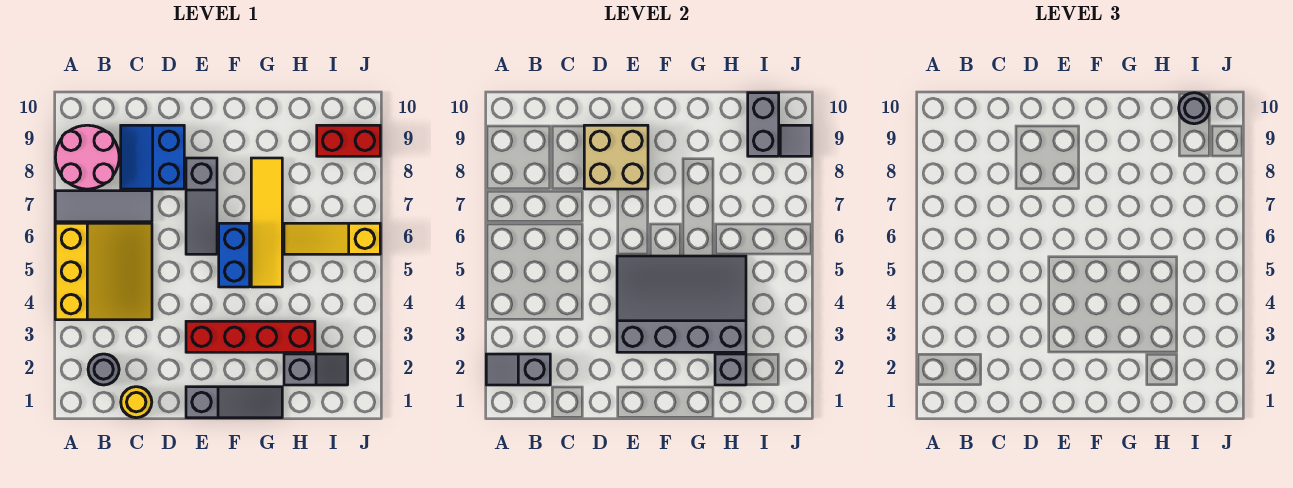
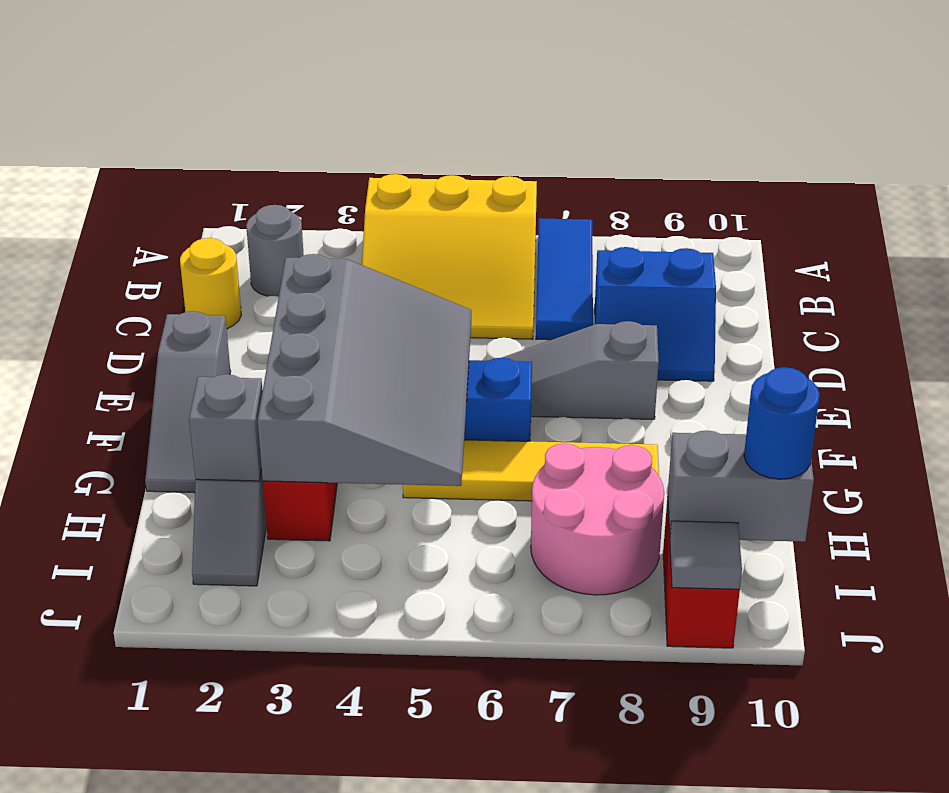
grey 1x2 slope [486,354,550,385] -> none
grey 1x3 tile [55,191,152,222] -> blue 1x3 tile [536,218,593,340]
pink 2x2 round brick [55,125,119,189] -> pink 2x2 round brick moved to [531,444,664,595]
blue 2x2 slope [121,125,184,189] -> blue 2x2 slope turned to [595,247,716,381]
tan 2x2 brick [584,125,648,189] -> none
yellow 1x3 slope [284,223,380,254] -> none
grey 1x1 round brick [1179,93,1210,124] -> blue 1x1 round brick [744,367,820,479]

